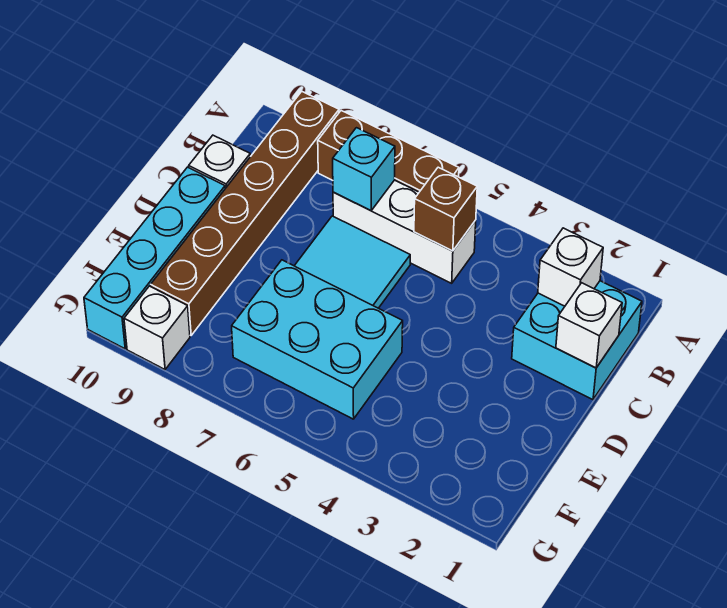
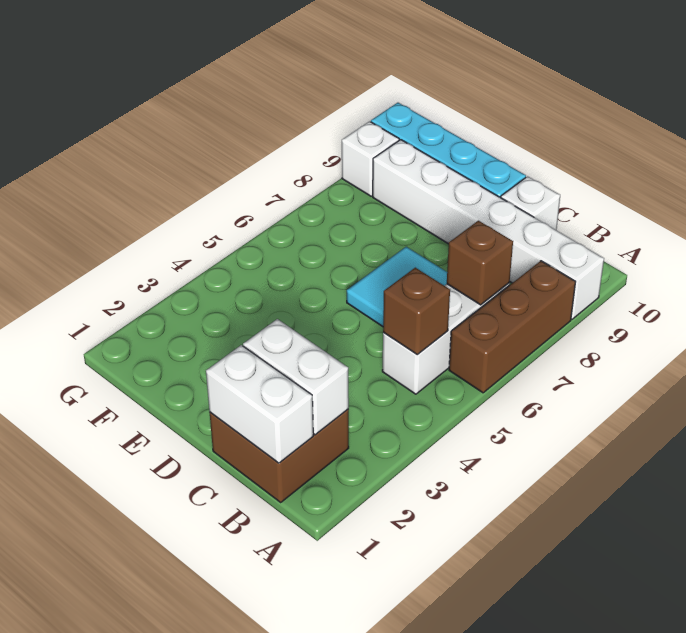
brown 1x6 brick [151,91,339,335] -> white 1x6 brick [373,140,604,319]
cyan 2x2 brick [512,281,642,400] -> brown 2x2 brick [210,409,349,502]
white 1x1 brick [538,228,603,306] -> white 1x2 brick [243,319,349,435]
cyan 1x1 brick [333,128,395,211] -> brown 1x1 brick [447,221,513,305]
white 1x1 brick [556,283,622,368] -> white 1x2 brick [206,345,313,463]
cyan 2x3 brick [232,260,403,419] -> none

